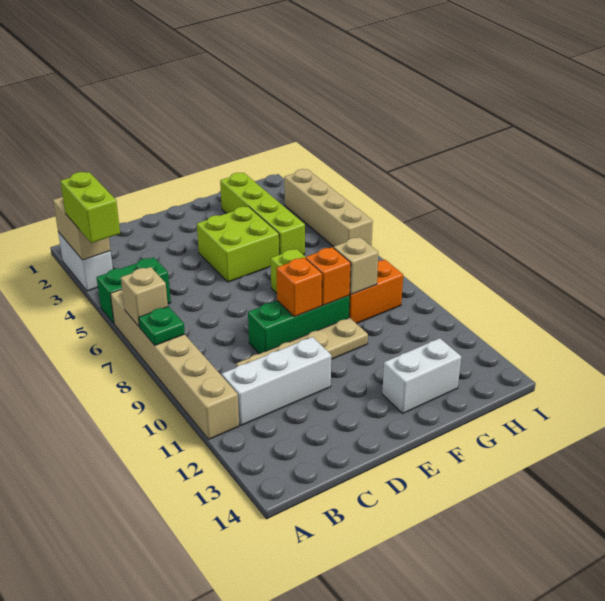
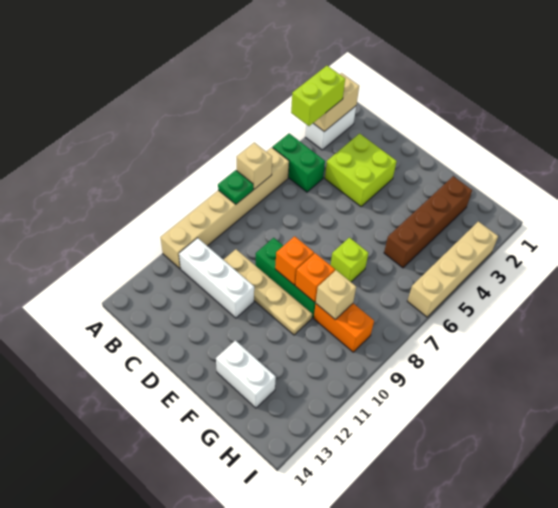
lime 2x2 brick [197,206,279,282] -> lime 2x2 brick moved to [325,134,397,207]
lime 1x4 brick [220,173,305,255] -> brown 1x4 brick [384,176,472,268]

